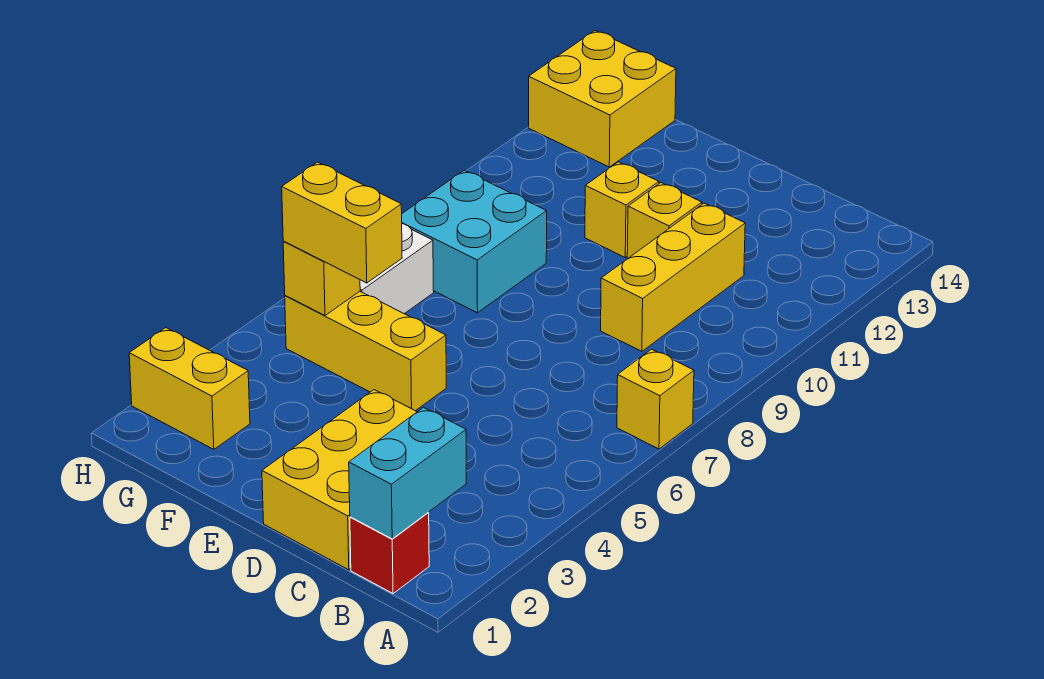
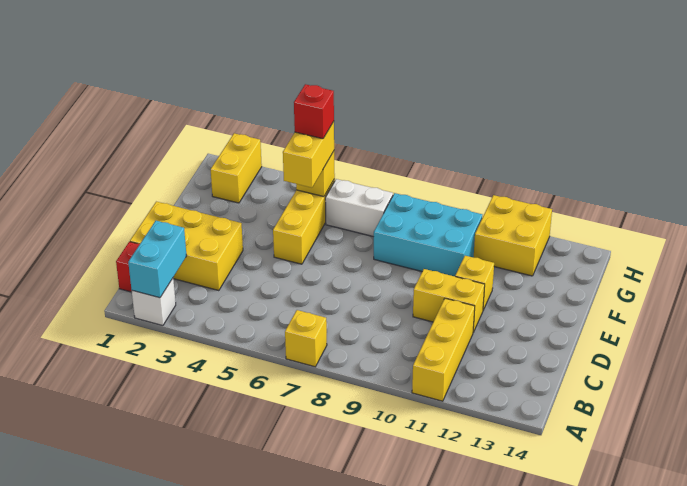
none -> white 1x1 brick [132,278,176,326]
cyan 1x2 brick [349,407,466,539] -> cyan 1x2 brick turned to [128,221,187,298]
yellow 1x3 brick [601,203,745,351] -> yellow 1x3 brick turned to [412,298,475,401]
yellow 1x1 brick [627,183,702,259] -> yellow 1x2 brick [413,269,485,332]
cyan 2x2 brick [402,170,547,313] -> cyan 2x3 brick [374,193,482,276]
none -> red 1x1 brick [294,84,334,139]
yellow 2x2 brick [529,31,676,167] -> yellow 2x2 brick moved to [474,195,552,276]

